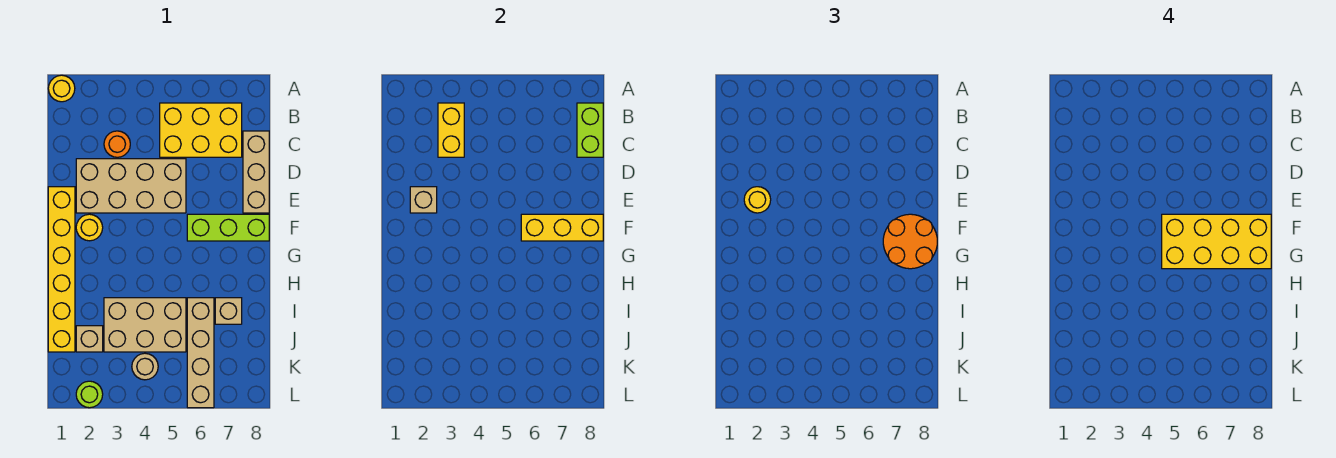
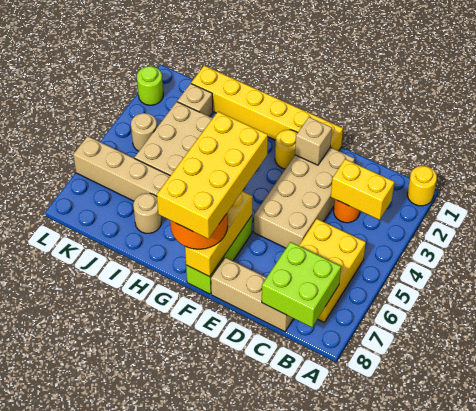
lime 1x2 brick [577,103,603,157] -> lime 2x2 brick [262,242,341,327]
yellow 1x1 round brick [744,187,771,213] -> none
tan 1x1 brick [215,298,242,324] -> tan 1x1 round brick [133,193,161,233]

